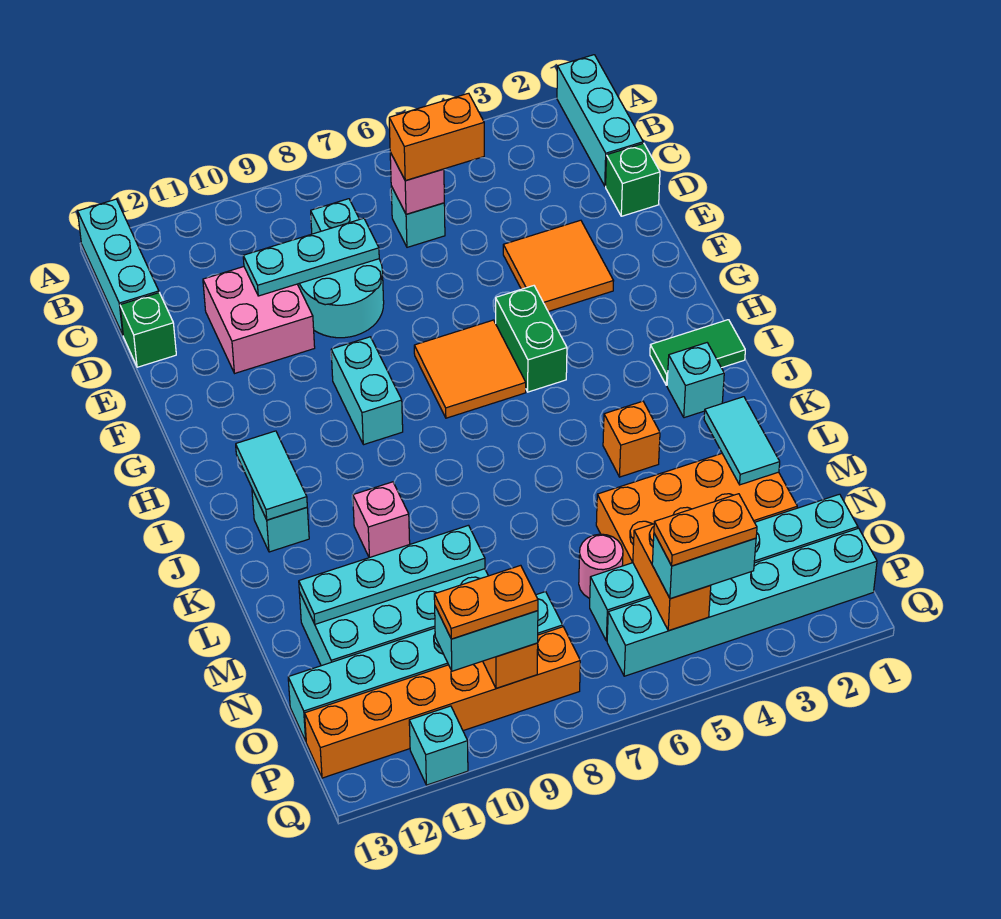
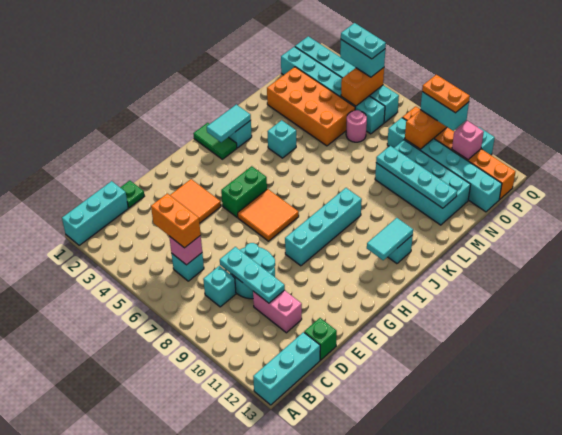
green 1x1 brick [606,143,660,216] -> green 1x1 plate [120,181,144,208]
pink 2x2 brick [203,267,315,373] -> pink 1x2 brick [253,290,302,333]
cyan 1x2 brick [331,337,403,445] -> cyan 1x4 brick [285,188,362,266]
orange 1x1 brick [603,401,660,477] -> cyan 1x1 brick [267,120,296,158]
pink 1x1 brick [353,482,410,558] -> pink 1x1 brick moved to [452,121,484,160]
cyan 1x2 tile [704,397,780,485] -> cyan 1x2 tile moved to [207,105,251,142]
orange 1x2 plate [654,494,757,566] -> cyan 1x2 plate [341,23,386,59]

